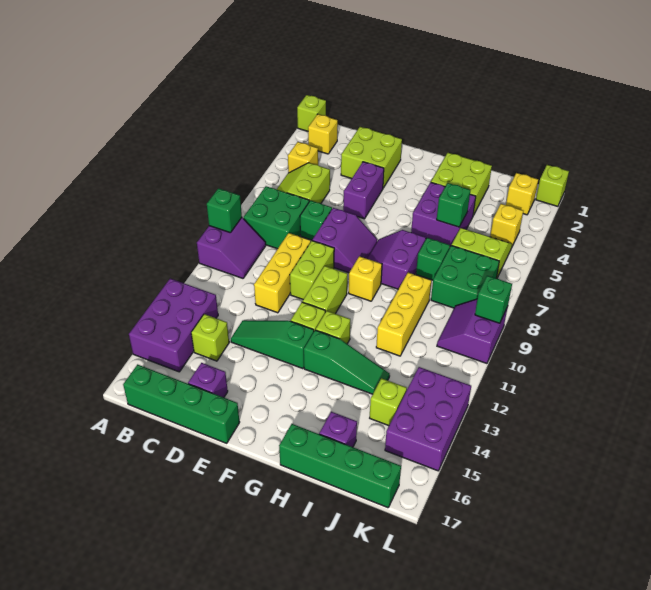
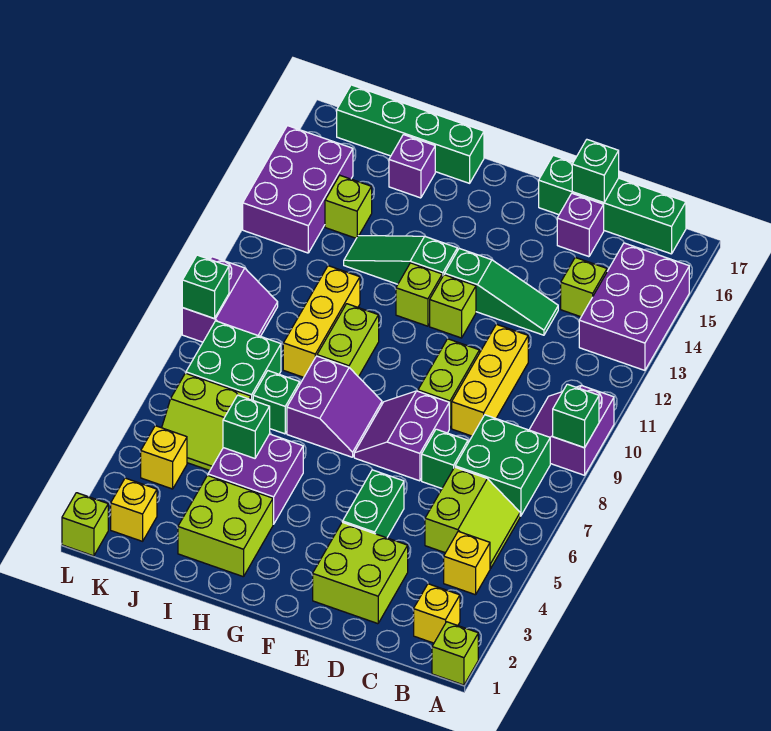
none -> green 1x1 brick [572,140,619,203]
purple 1x2 brick [343,162,384,219] -> green 1x2 brick [343,470,404,538]
lime 1x2 brick [302,266,347,314] -> lime 1x2 brick moved to [317,304,379,377]
yellow 1x1 brick [349,256,382,301] -> none

